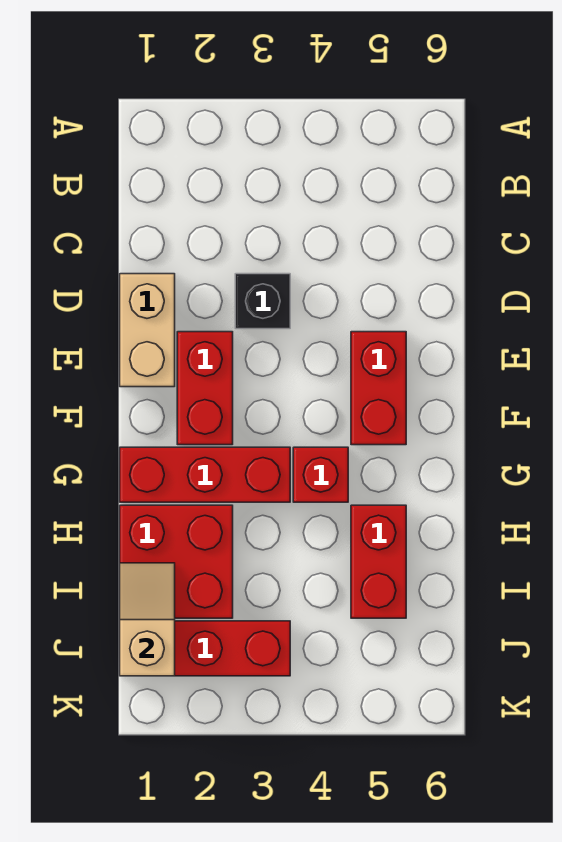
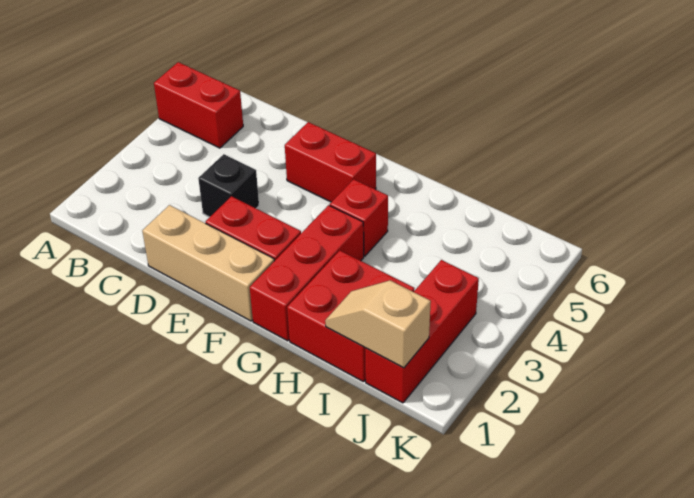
tan 1x2 brick [120,274,175,387] -> tan 1x3 brick [142,205,274,321]
red 1x2 brick [351,505,406,618] -> red 1x2 brick moved to [154,62,243,148]

